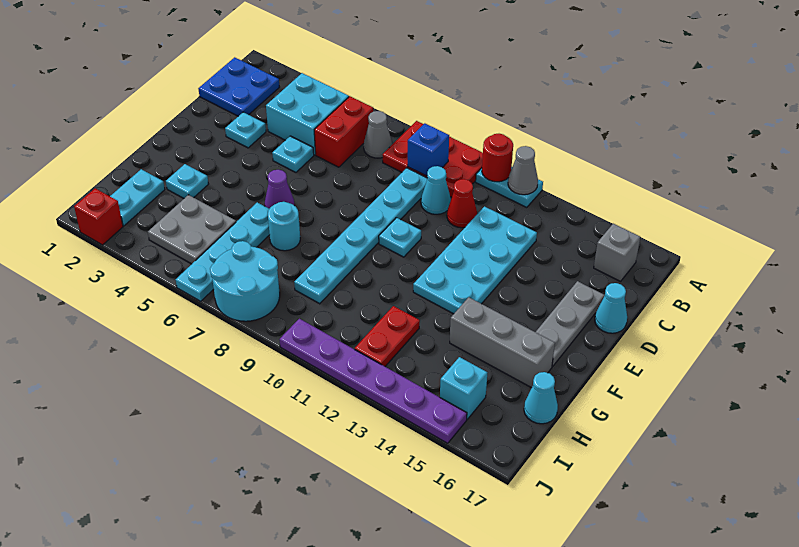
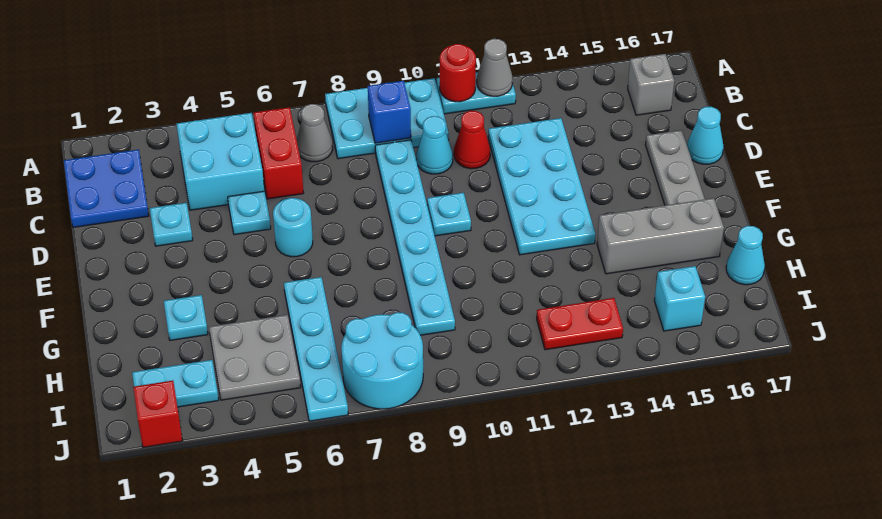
red 2x3 plate [383,121,483,197] -> cyan 2x3 plate [325,78,449,159]
purple 1x1 cone [265,170,295,209] -> none
cyan 1x1 round brick [268,202,300,251] -> cyan 1x1 round brick moved to [273,198,313,257]
cyan 1x2 plate [110,169,165,226] -> cyan 1x2 plate turned to [132,360,219,407]
red 1x2 plate [355,306,420,366] -> red 1x2 plate turned to [537,298,623,350]
purple 1x6 plate [279,319,467,443] -> none

